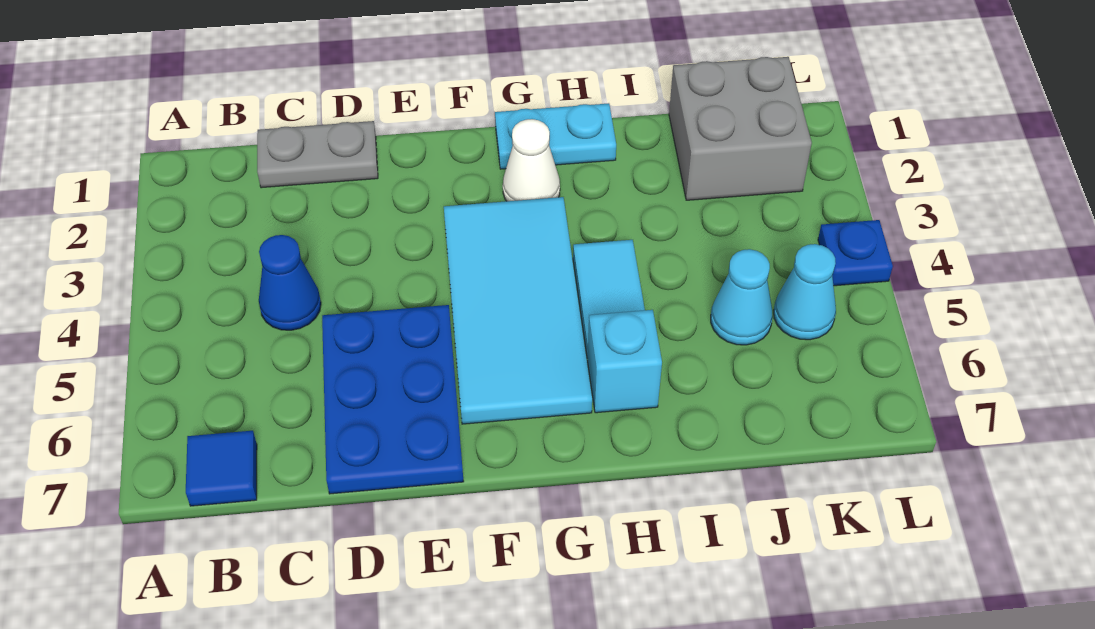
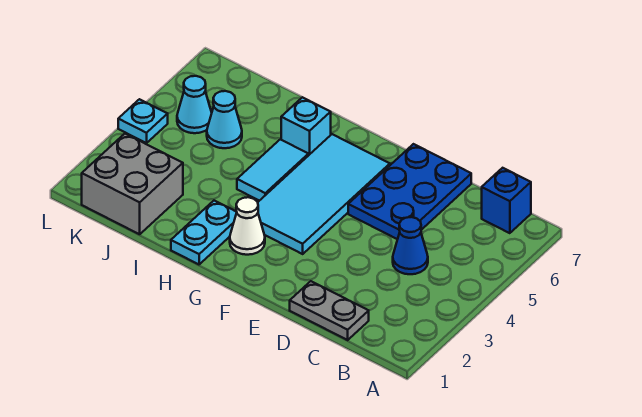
blue 1x1 tile [186,431,257,506] -> blue 1x1 brick [482,168,531,233]
cyan 1x2 plate [495,103,616,169] -> cyan 1x2 plate turned to [171,201,237,264]
blue 1x1 plate [818,220,893,286] -> cyan 1x1 plate [118,99,168,143]

